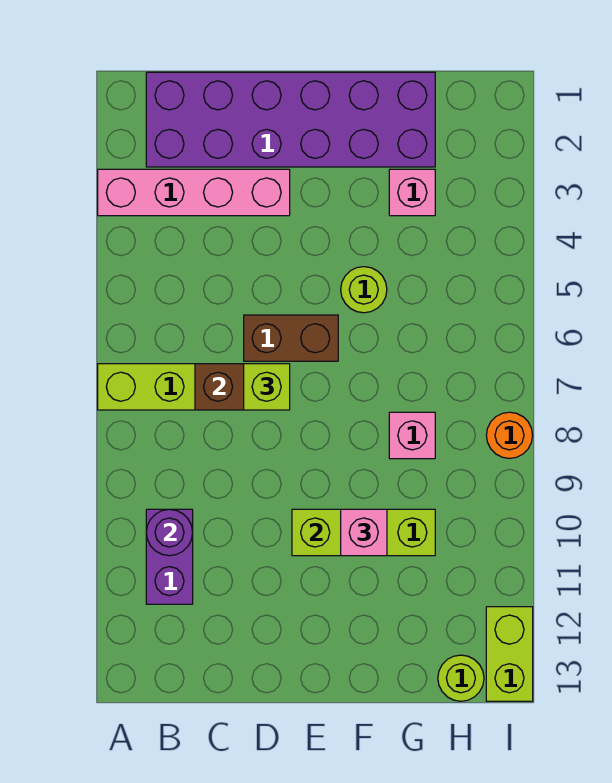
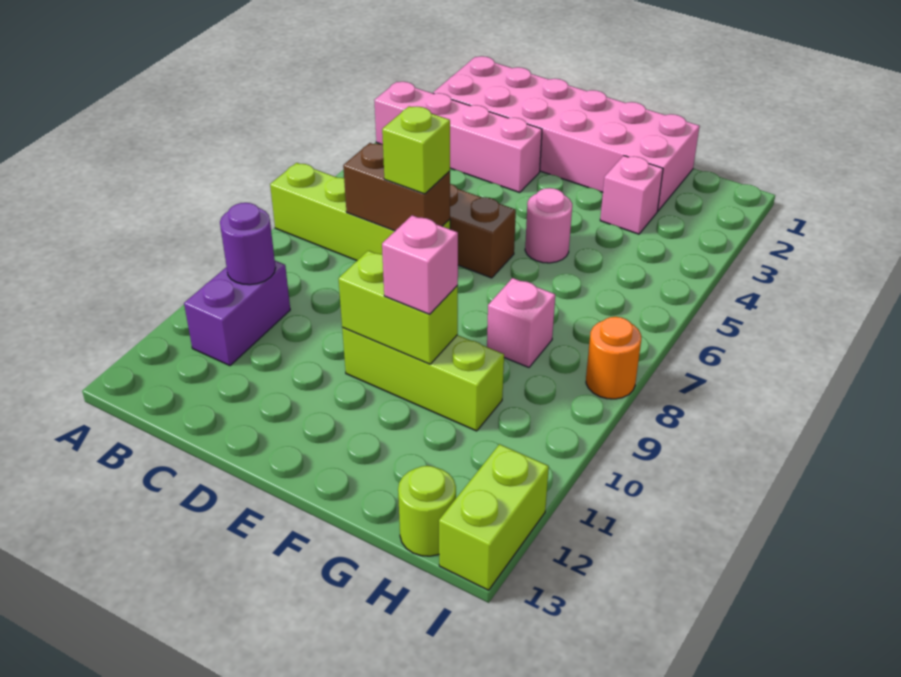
purple 2x6 brick [146,72,435,167] -> pink 2x6 brick [433,56,700,211]
lime 1x1 round brick [341,267,387,313] -> pink 1x1 round brick [525,188,572,263]

